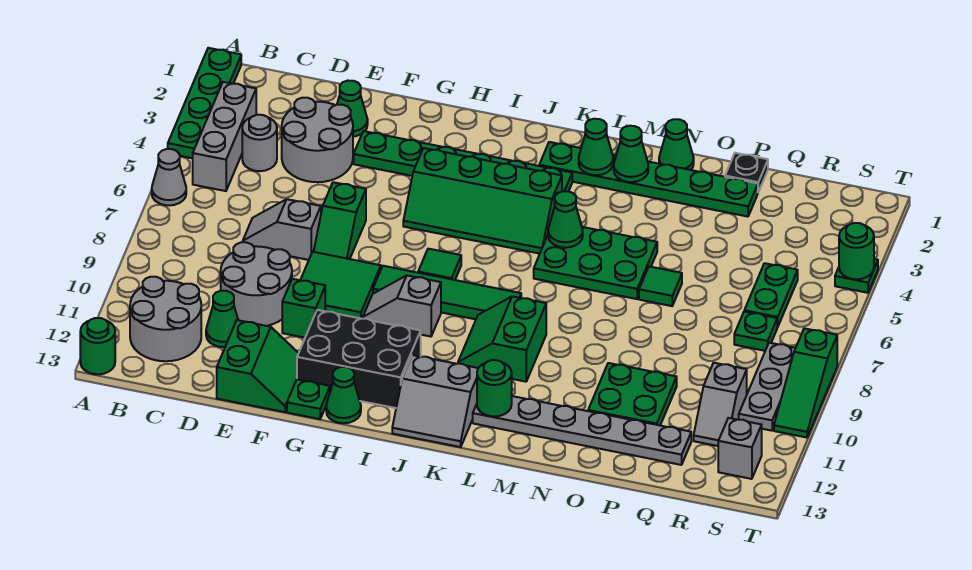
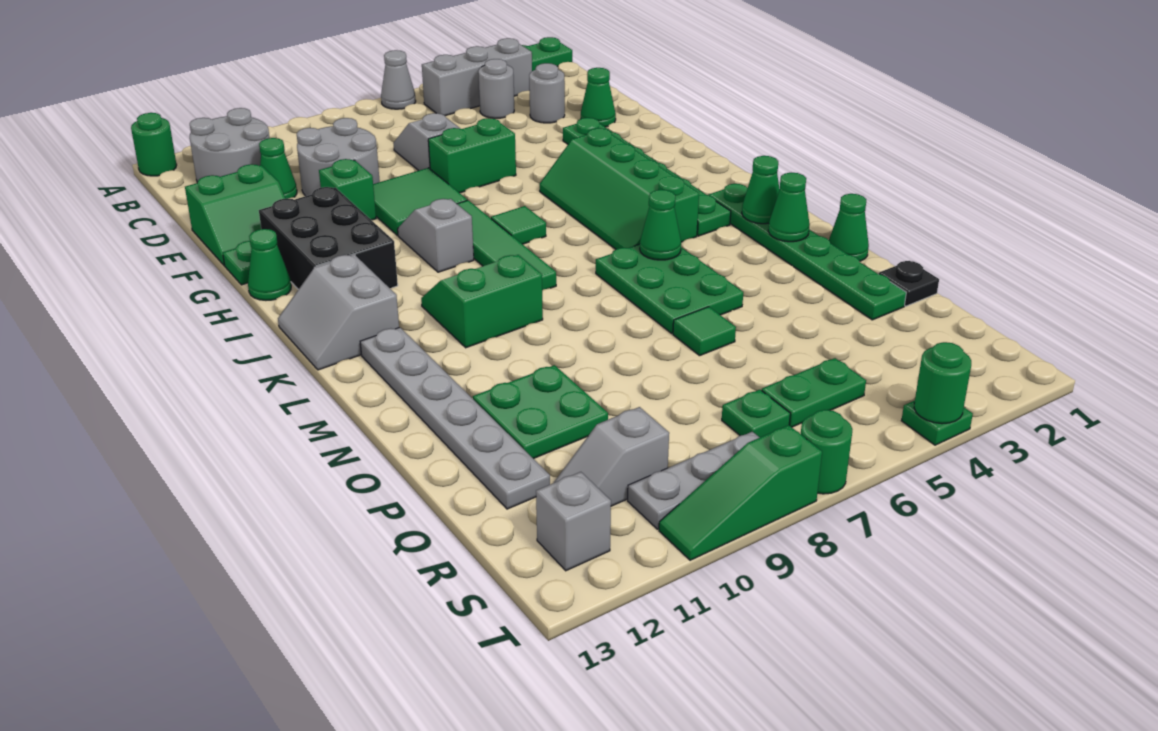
grey 2x2 round brick [282,98,353,182] -> grey 1x1 round brick [529,63,565,123]
green 1x2 slope [314,182,366,259] -> green 1x2 brick [428,118,516,193]
green 1x1 round brick [477,360,512,417] -> green 1x1 round brick moved to [801,410,852,494]

